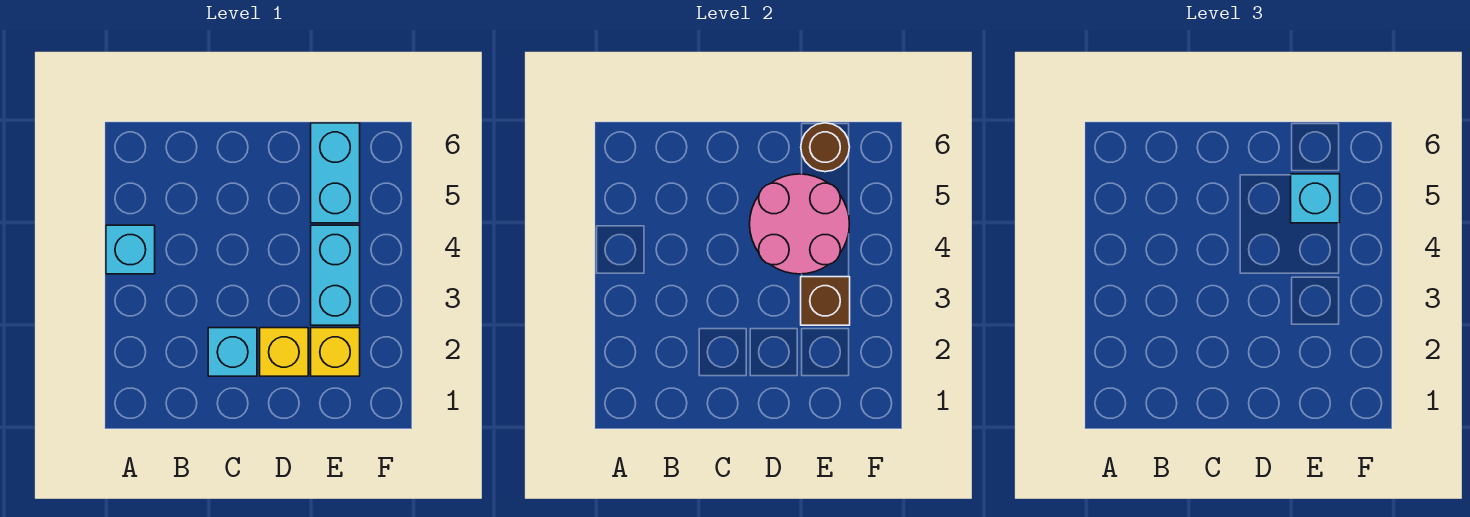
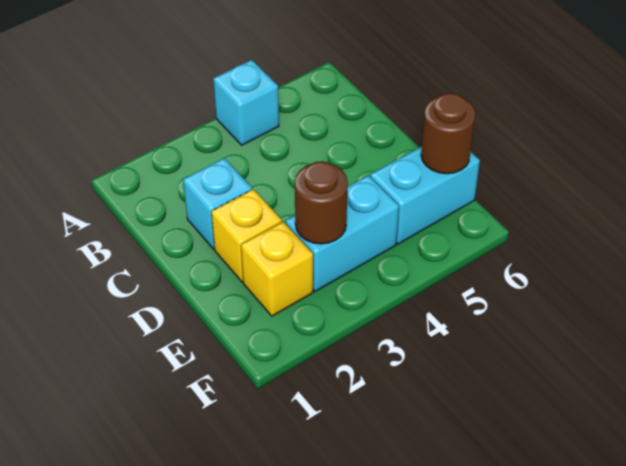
pink 2x2 round brick [750,174,849,274] -> none
brown 1x1 brick [801,277,850,325] -> brown 1x1 round brick [295,161,348,244]
cyan 1x1 brick [1291,174,1340,223] -> none

